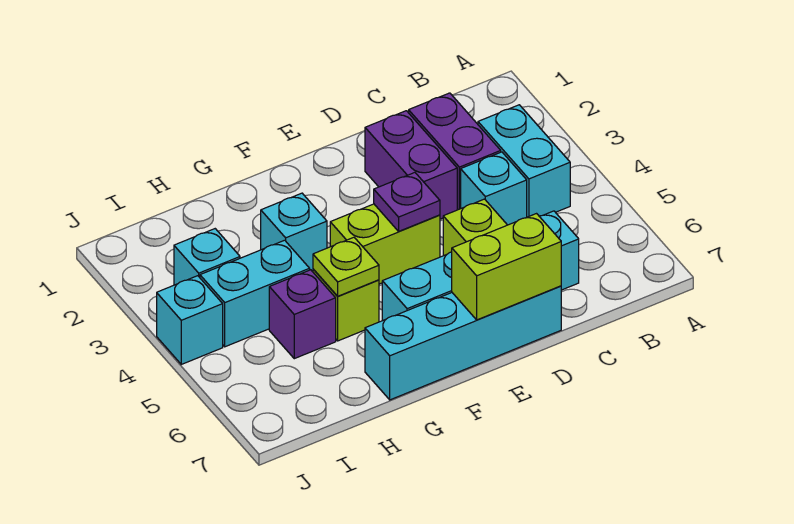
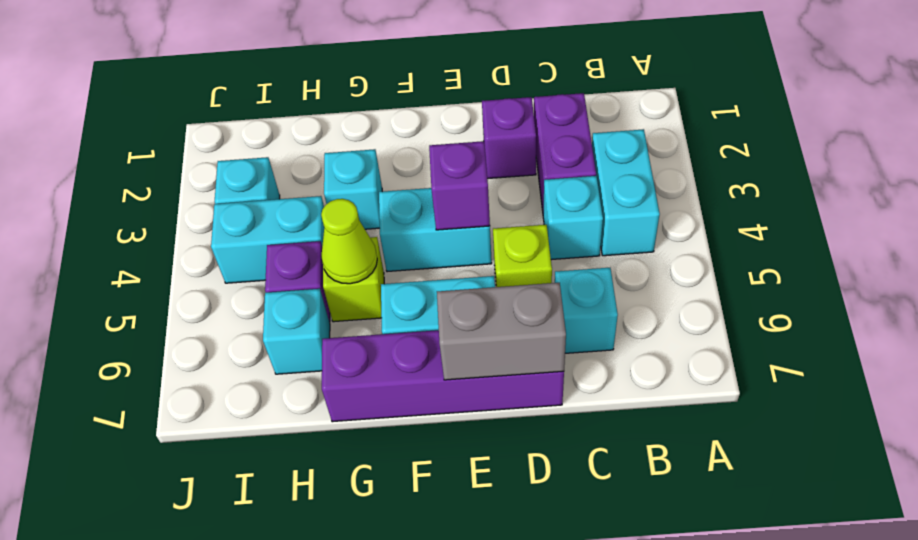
purple 1x2 brick [365,111,457,219] -> purple 1x1 brick [482,97,536,179]
cyan 1x4 brick [365,286,561,400] -> purple 1x4 brick [322,330,564,422]
lime 1x2 brick [452,214,561,320] -> grey 1x2 brick [437,283,566,380]
lime 1x2 brick [330,204,440,284] -> cyan 1x2 brick [379,188,492,272]
purple 1x1 plate [374,173,440,231] -> purple 1x1 brick [429,141,490,230]
lime 1x1 plate [313,237,379,296] -> lime 1x1 cone [321,199,377,284]
cyan 1x1 brick [157,276,223,364] -> cyan 1x1 brick moved to [263,289,330,374]

